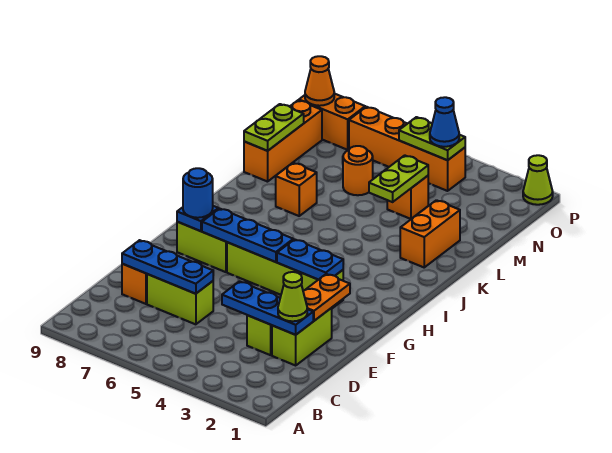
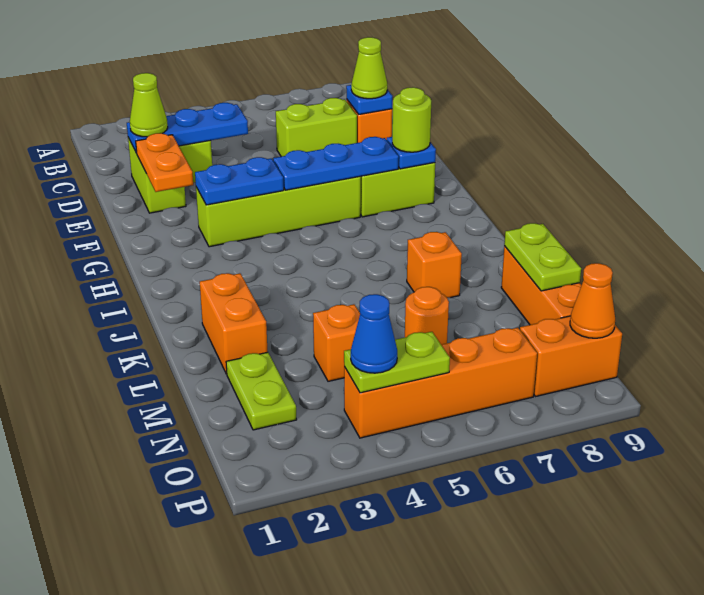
blue 1x3 plate [122,240,213,294] -> blue 1x1 plate [346,85,392,114]
blue 1x1 round brick [183,168,213,218] -> lime 1x1 round brick [392,87,431,152]
lime 1x2 plate [369,155,428,202] -> lime 1x2 plate moved to [226,352,297,430]
lime 1x1 cone [523,155,553,205] -> lime 1x1 cone moved to [351,37,387,99]

